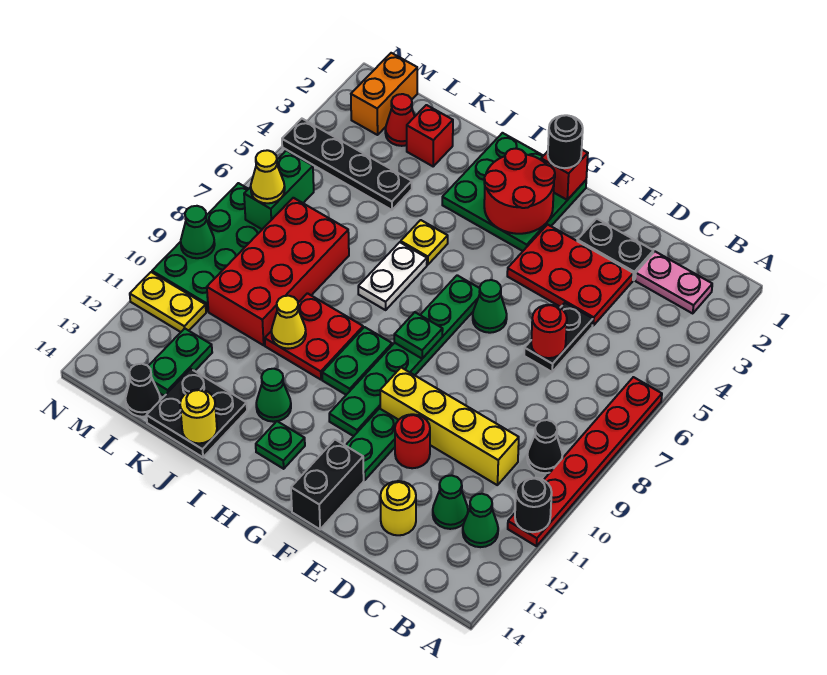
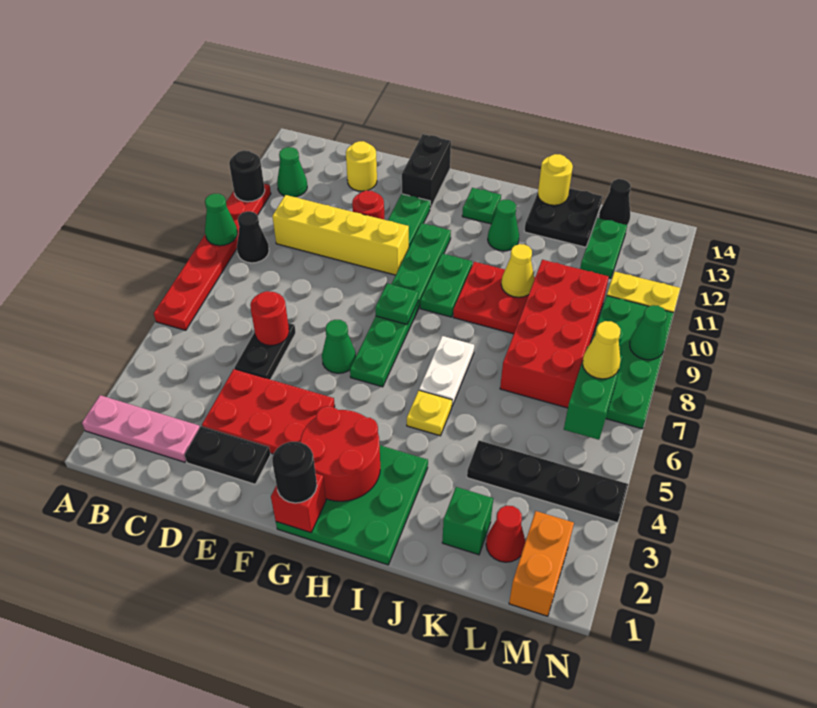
pink 1x2 plate [635,252,712,314] -> pink 1x3 plate [82,395,200,462]
green 1x1 cone [433,475,468,529] -> green 1x1 cone moved to [205,193,237,246]
red 1x1 brick [407,105,453,166] -> green 1x1 brick [442,487,493,555]

